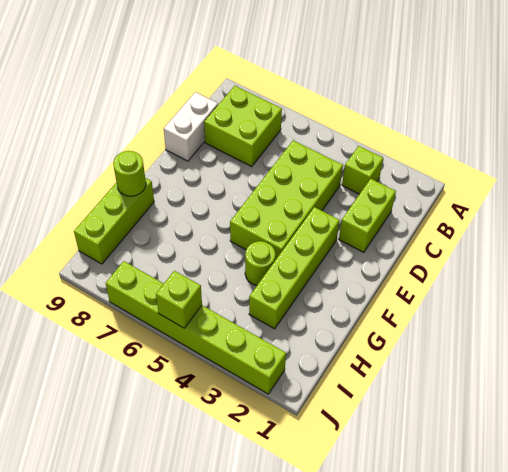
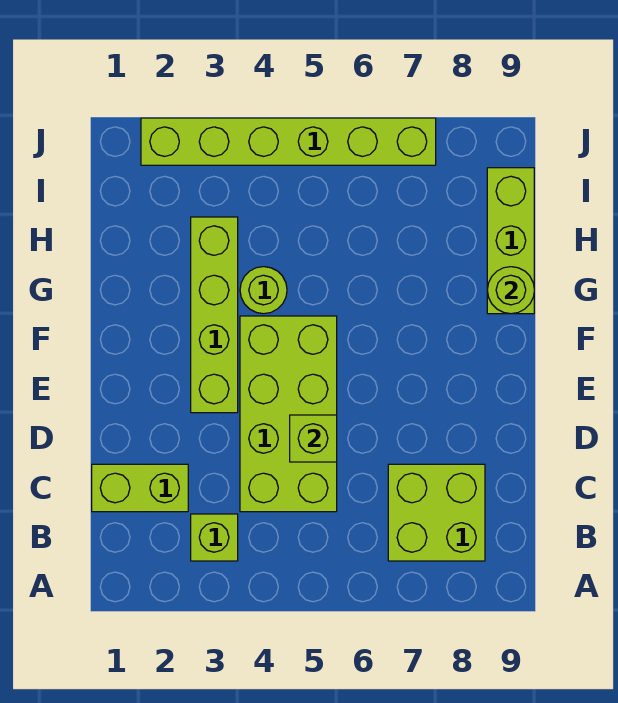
lime 1x2 brick [339,179,396,252] -> lime 1x2 brick turned to [92,464,188,512]
white 1x2 brick [164,92,218,161] -> none
lime 1x1 brick [156,271,202,328] -> lime 1x1 brick moved to [290,415,337,462]

